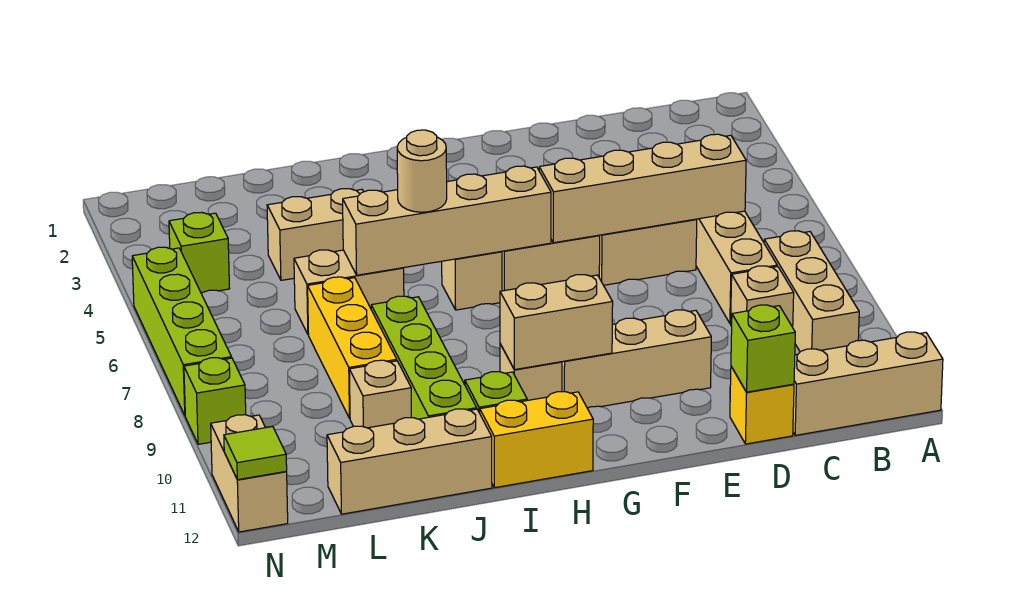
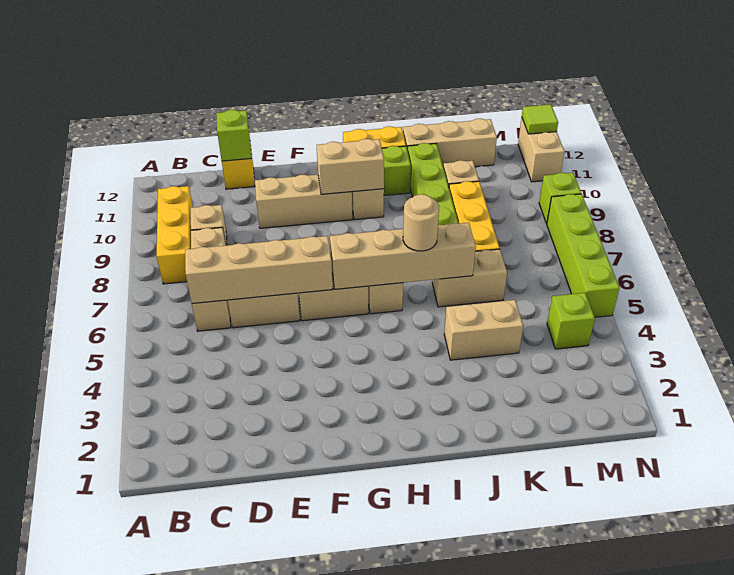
tan 1x3 brick [793,332,943,435] -> none
tan 1x3 brick [764,231,859,352] -> yellow 1x3 brick [157,186,193,284]

